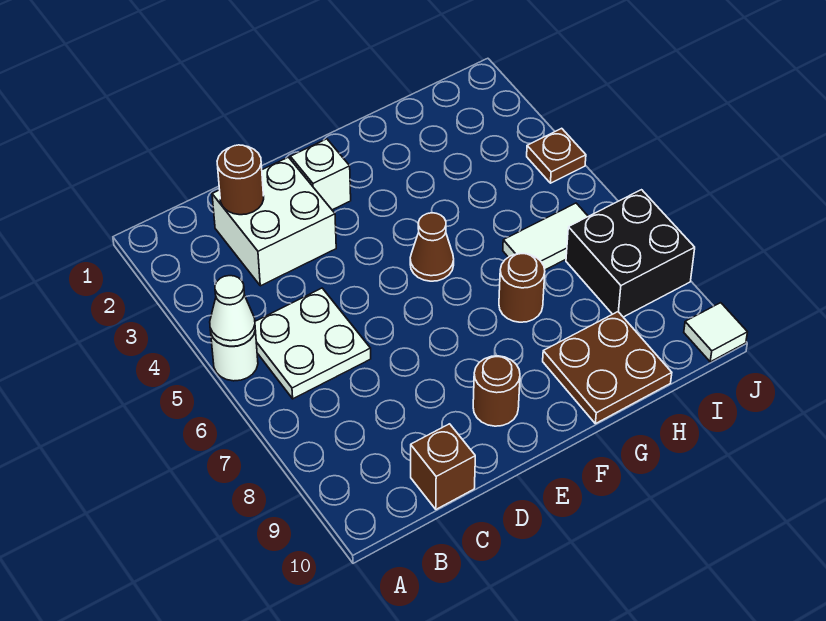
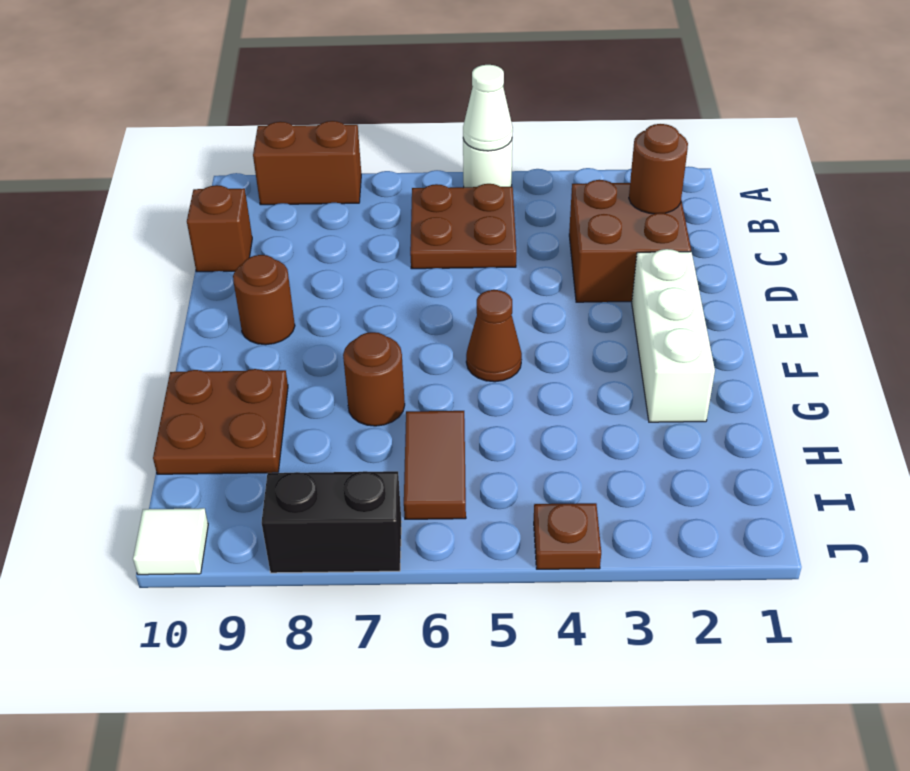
none -> brown 1x2 brick [253,121,361,205]
white 2x2 plate [255,288,371,399] -> brown 2x2 plate [410,184,516,269]
white 2x2 brick [212,157,336,286] -> brown 2x2 brick [569,180,691,302]
white 1x1 brick [290,139,351,210] -> white 1x3 brick [632,249,715,422]
white 1x2 tile [503,203,588,270] -> brown 1x2 tile [404,411,466,519]
black 2x2 brick [566,190,695,317] -> black 1x2 brick [262,471,401,573]

